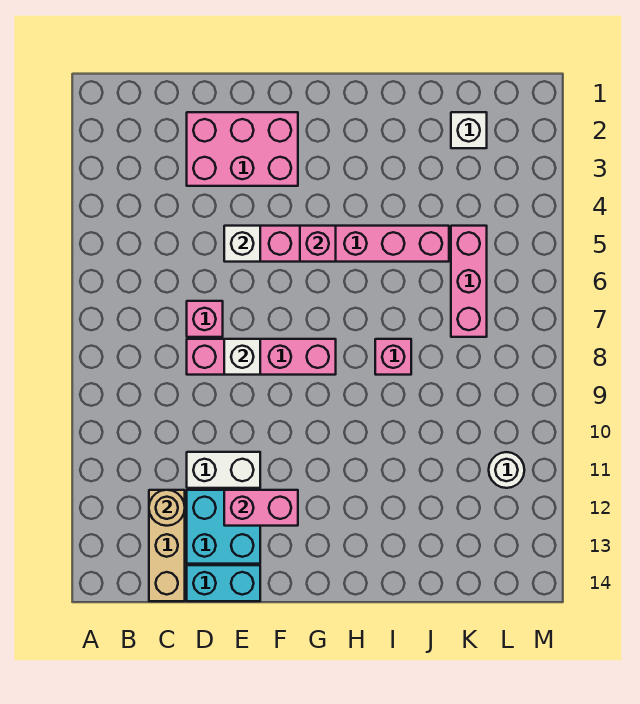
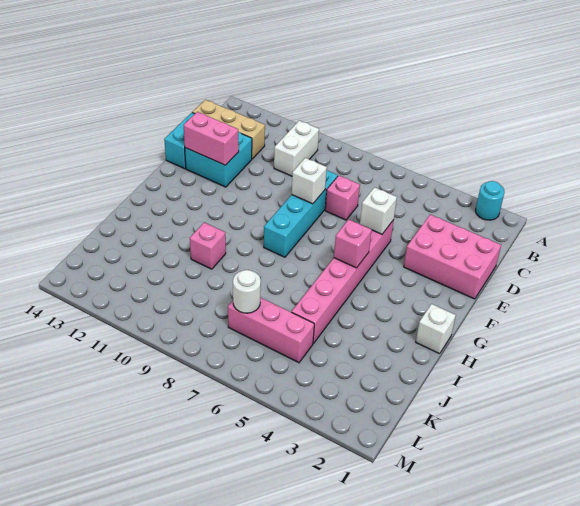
none -> cyan 1x1 round brick [476,181,505,220]
tan 1x1 round brick [149,490,185,526] -> none
pink 2x3 brick [187,112,298,186] -> pink 2x3 brick turned to [404,215,501,299]
pink 1x4 brick [187,339,336,375] -> cyan 1x4 brick [264,171,338,257]
white 1x2 brick [187,452,260,488] -> white 1x2 brick moved to [274,121,319,176]
pink 1x2 brick [224,490,298,526] -> pink 1x2 brick turned to [184,112,239,165]
pink 1x1 brick [375,339,411,375] -> pink 1x1 brick moved to [190,222,226,269]
white 1x1 brick [451,112,487,148] -> white 1x1 brick moved to [416,304,456,354]
white 1x1 round brick [489,452,524,488] -> white 1x1 round brick moved to [233,270,261,313]

